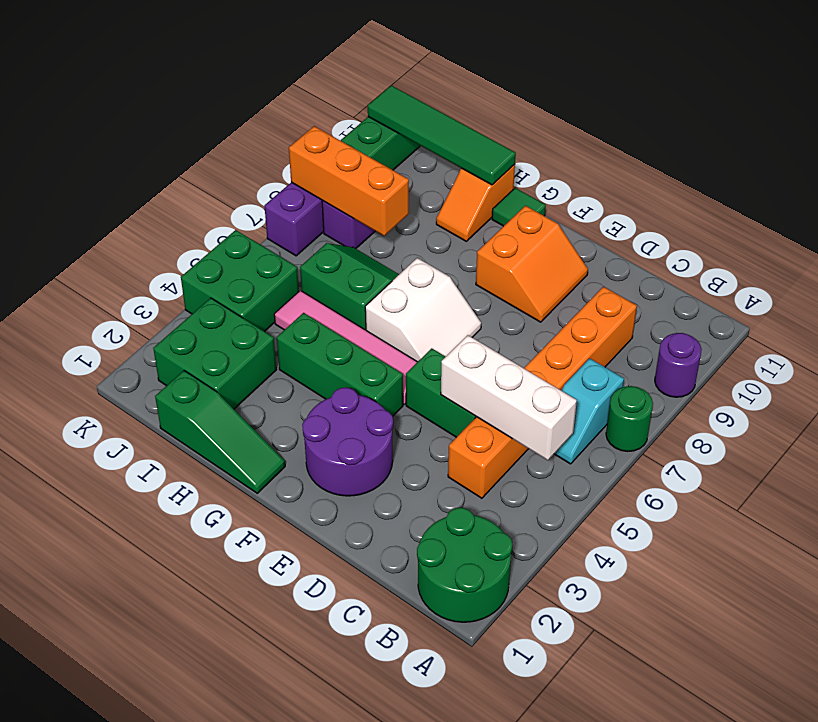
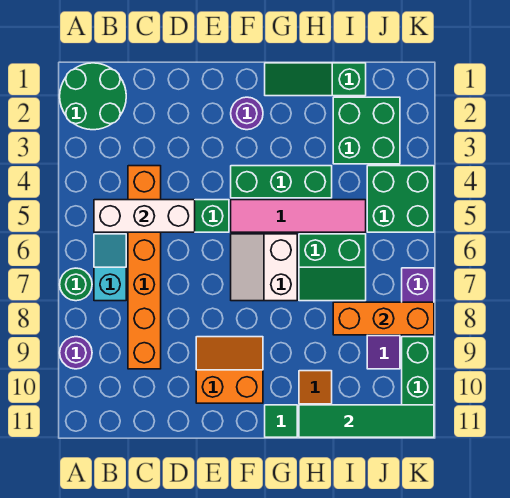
purple 2x2 round brick [302,387,393,496] -> purple 1x1 round brick [231,97,263,130]
orange 2x2 slope [476,206,588,322] -> orange 2x2 slope turned to [196,337,263,403]

